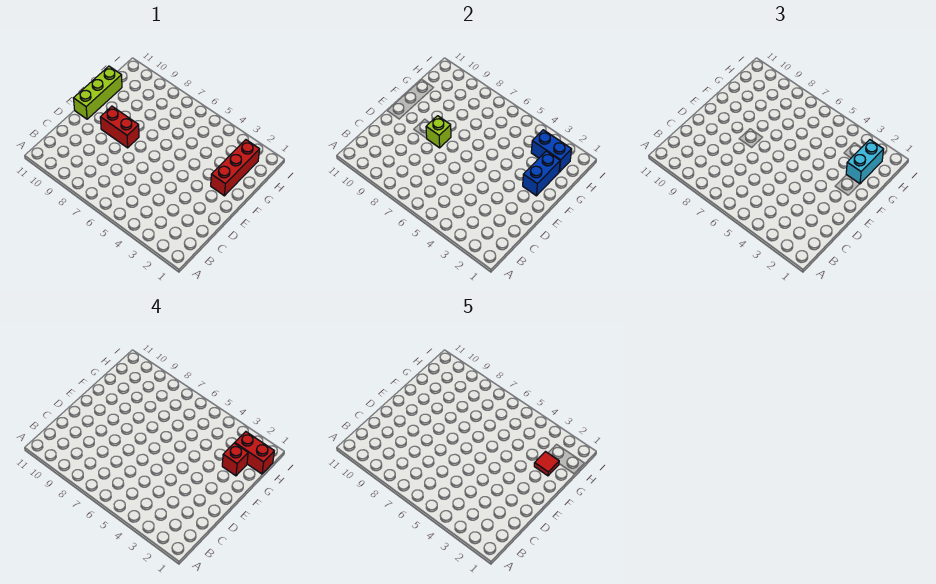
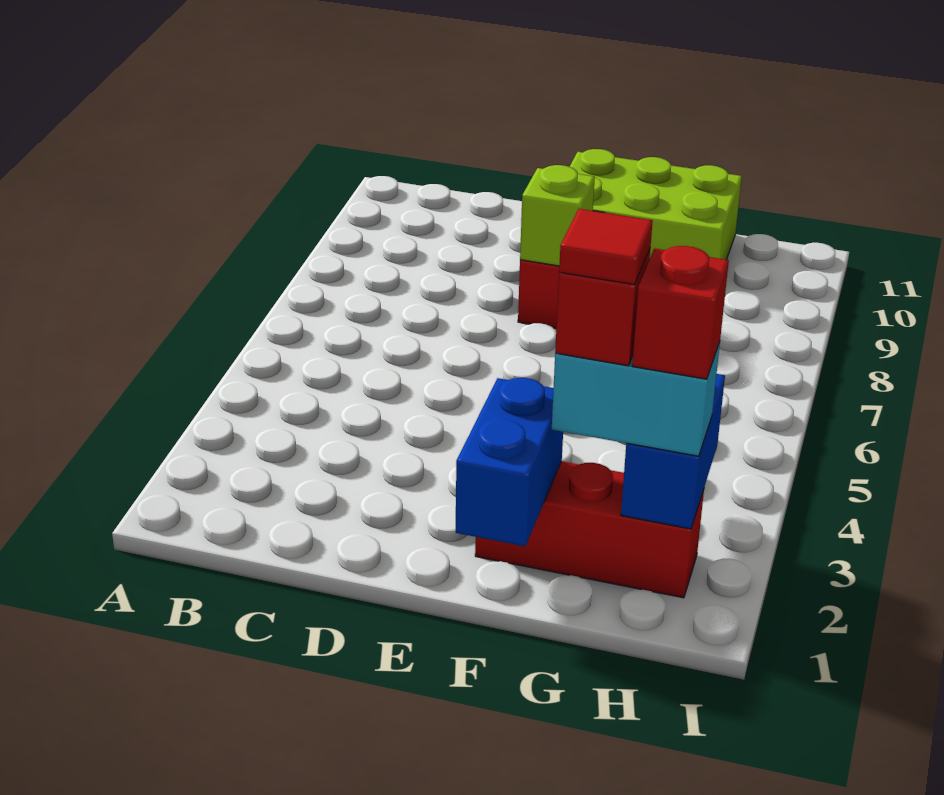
lime 1x3 brick [74,66,122,119] -> lime 2x3 brick [570,149,742,260]
blue 1x2 brick [523,151,560,196] -> blue 1x2 brick turned to [456,378,563,546]
red 1x2 brick [235,432,274,474] -> red 1x1 brick [632,246,729,379]

